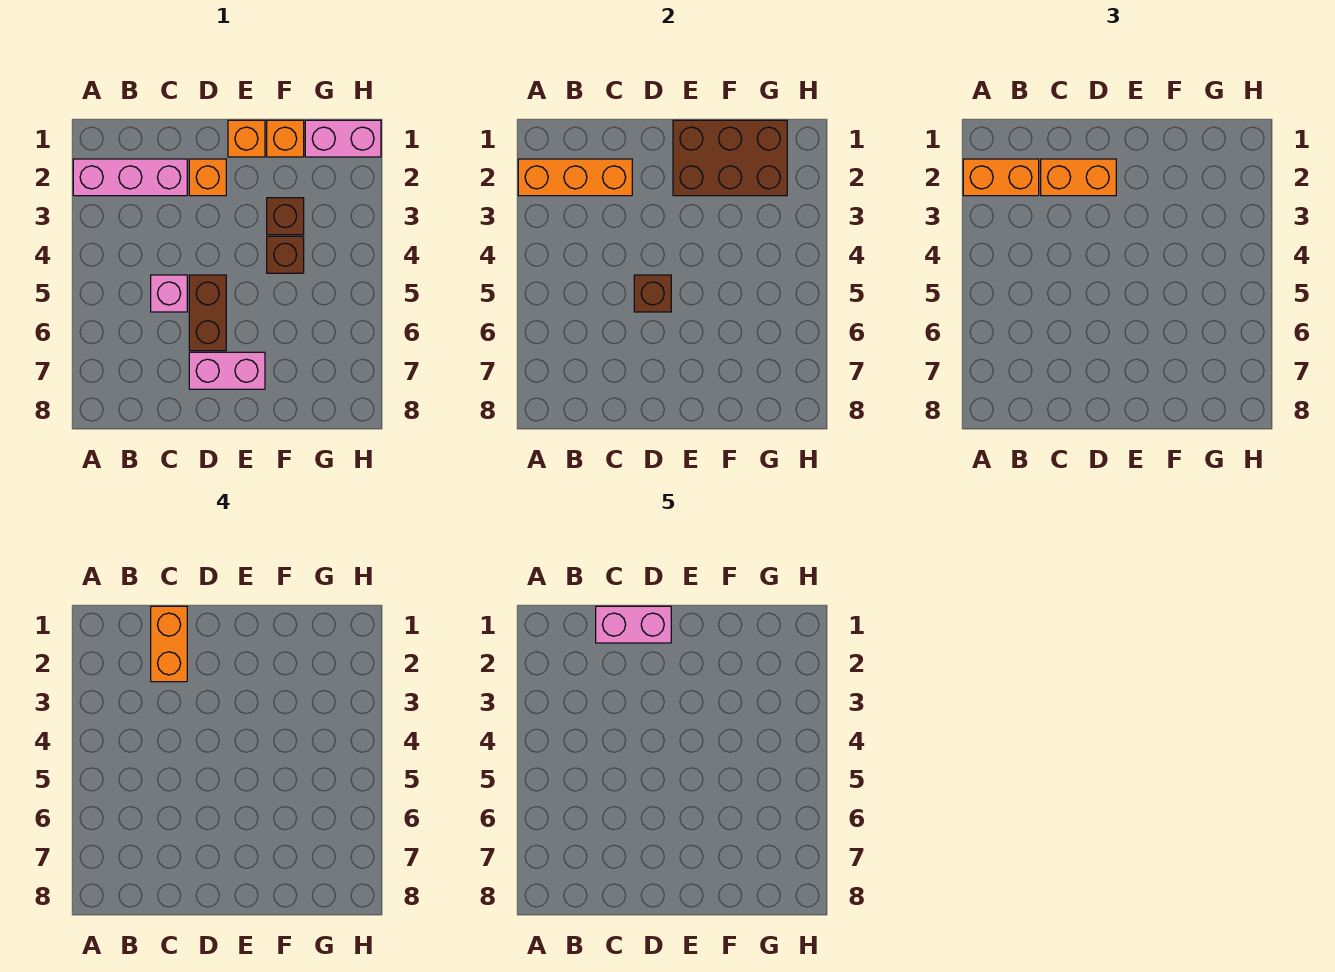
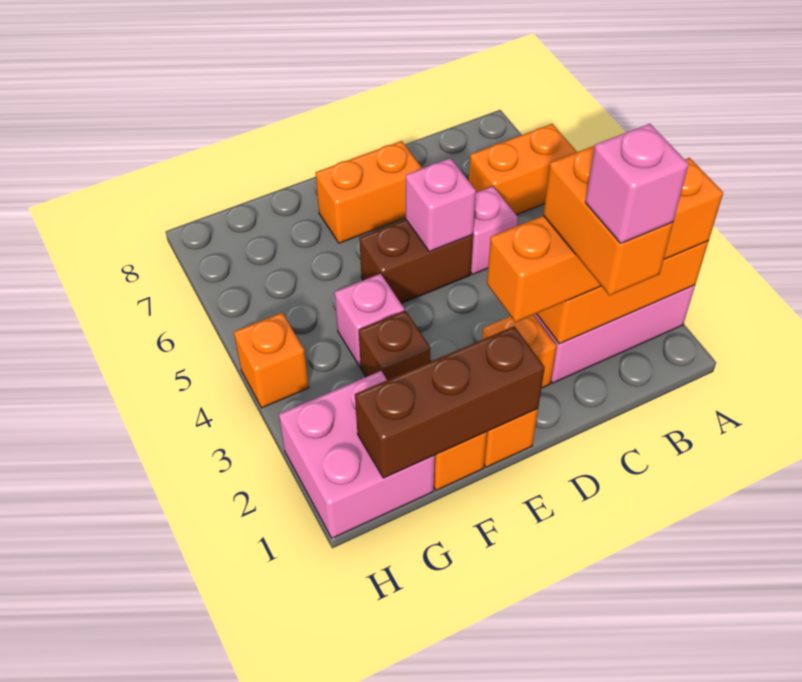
none -> orange 1x2 brick [469,124,577,215]
pink 1x2 brick [596,606,671,643] -> pink 1x1 brick [585,124,689,243]
brown 1x2 brick [189,275,226,351] -> brown 1x2 brick turned to [359,220,473,303]
brown 1x1 brick [634,275,671,312] -> pink 1x1 brick [406,158,476,252]
pink 1x2 brick [189,352,265,389] -> orange 1x2 brick [315,141,422,243]
brown 2x3 brick [673,120,787,196] -> brown 1x3 brick [355,326,545,478]
brown 1x1 brick [267,236,304,273] -> pink 1x1 brick [335,274,404,367]
pink 1x2 brick [305,120,381,157] -> pink 2x2 brick [279,371,435,538]
none -> orange 1x1 brick [234,313,309,408]

